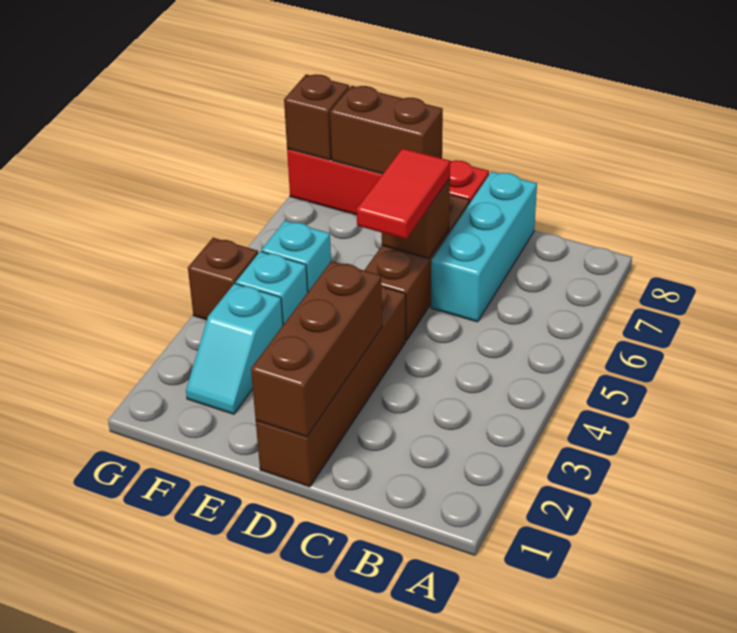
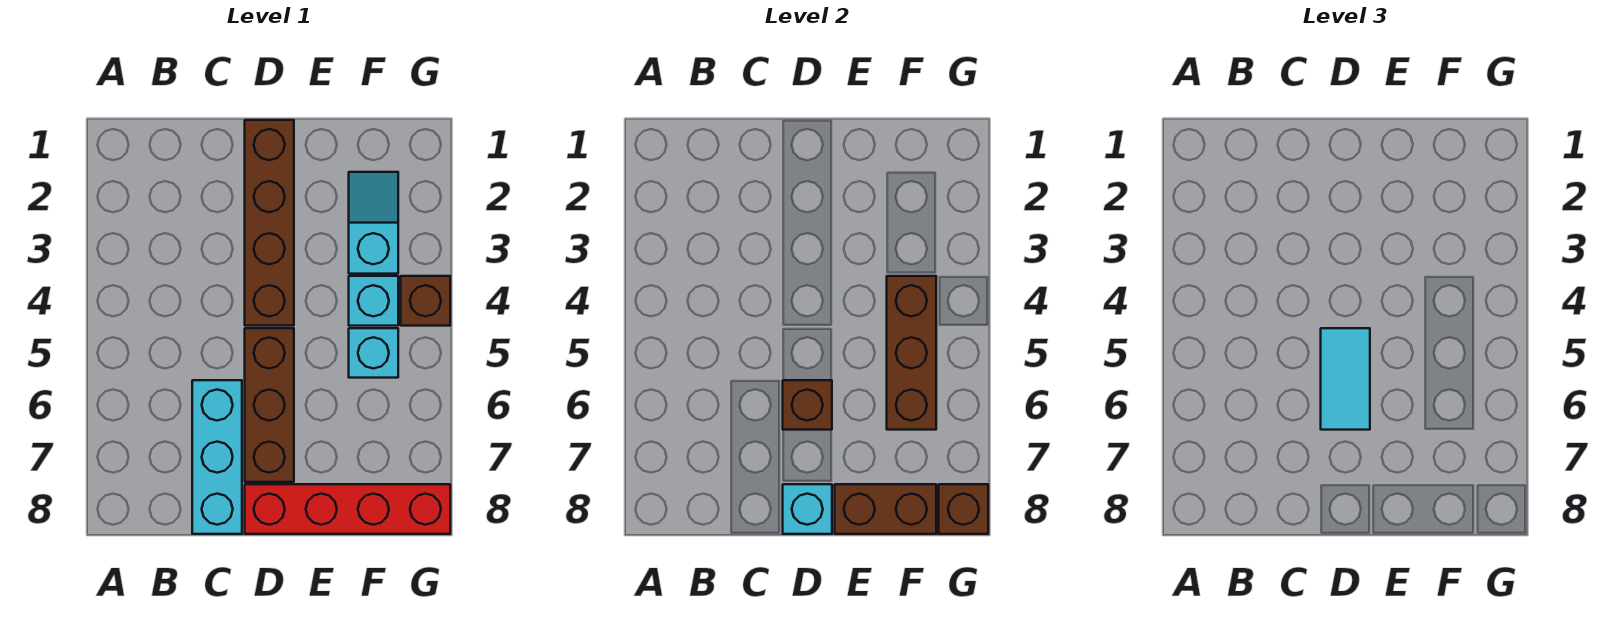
brown 1x3 brick [251,261,382,437] -> brown 1x3 brick moved to [887,276,936,430]
red 1x2 tile [357,148,450,239] -> cyan 1x2 tile [1321,328,1370,430]
none -> cyan 1x1 brick [783,484,832,534]

